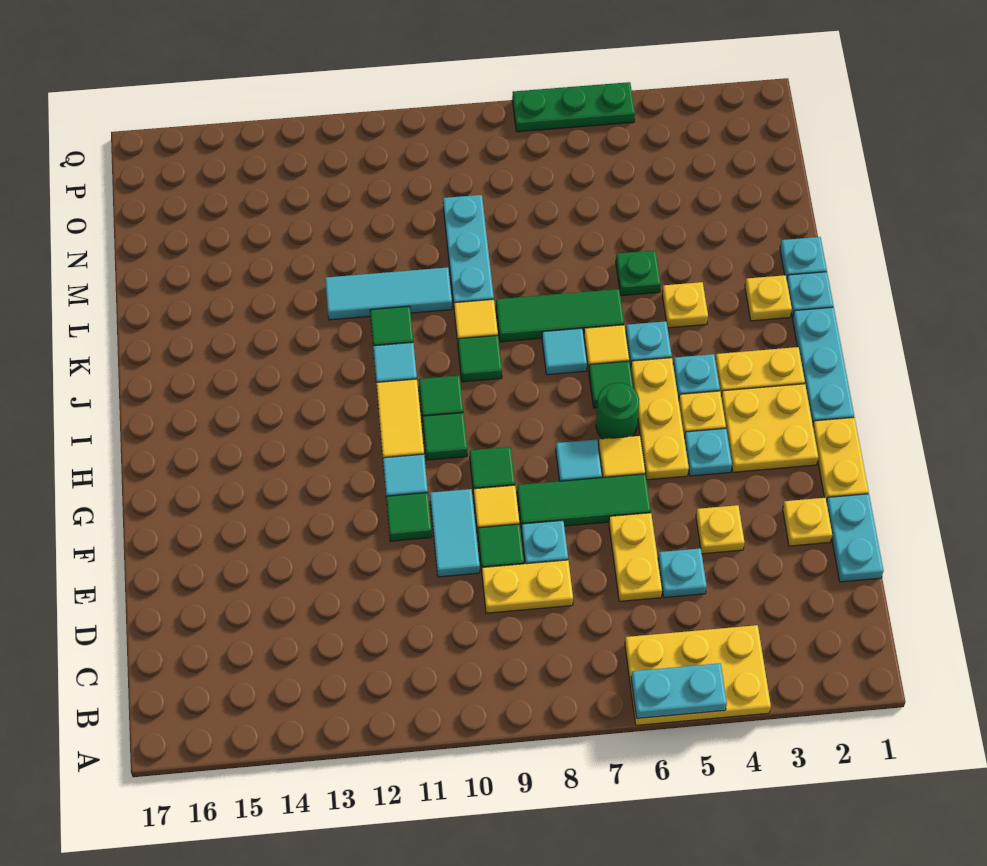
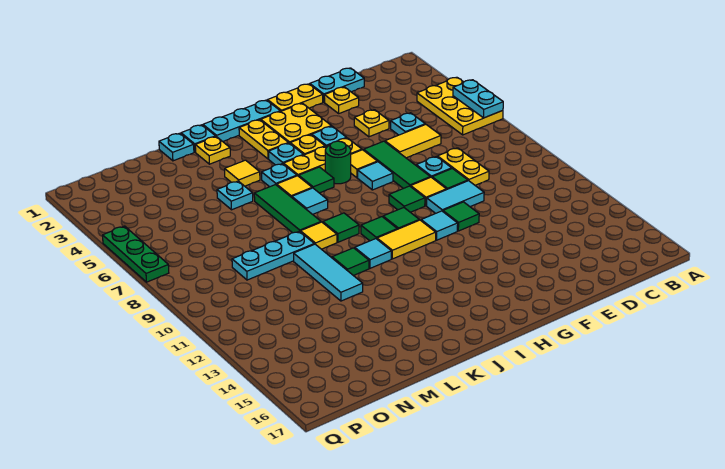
yellow 1x2 plate [609,513,662,601] -> yellow 1x2 tile [385,124,441,158]
yellow 1x1 plate [662,282,708,328] -> yellow 1x1 tile [225,160,260,186]
green 1x1 plate [616,250,661,296] -> cyan 1x1 plate [217,181,253,210]

